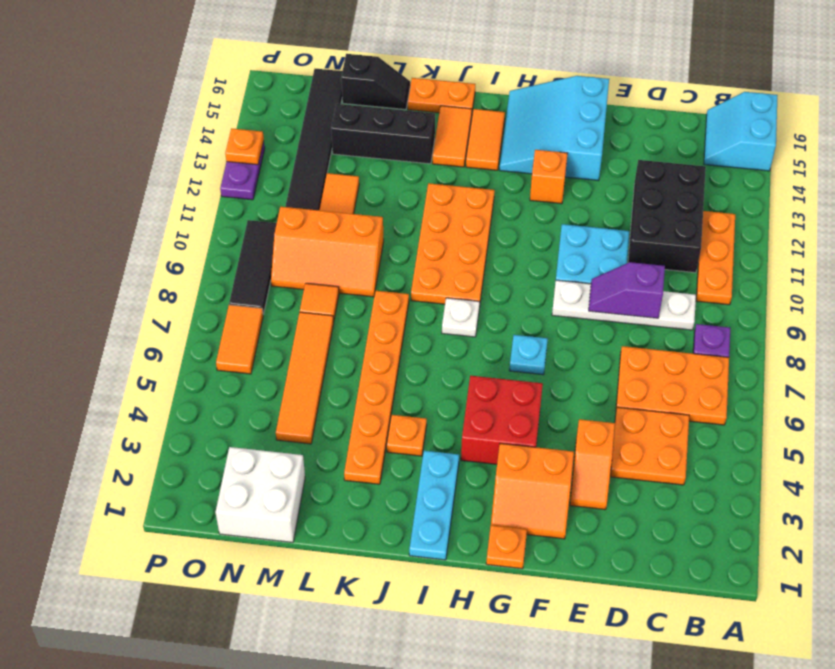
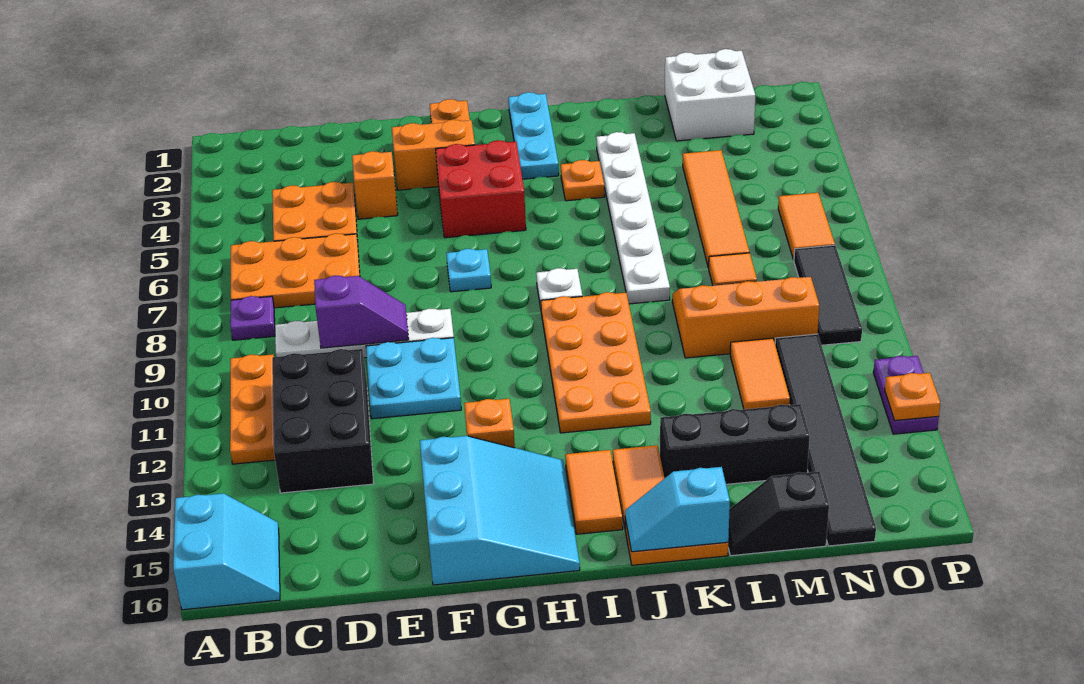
none -> cyan 1x2 slope [625,467,730,552]
orange 1x6 plate [344,291,409,484] -> white 1x6 plate [596,132,670,304]

